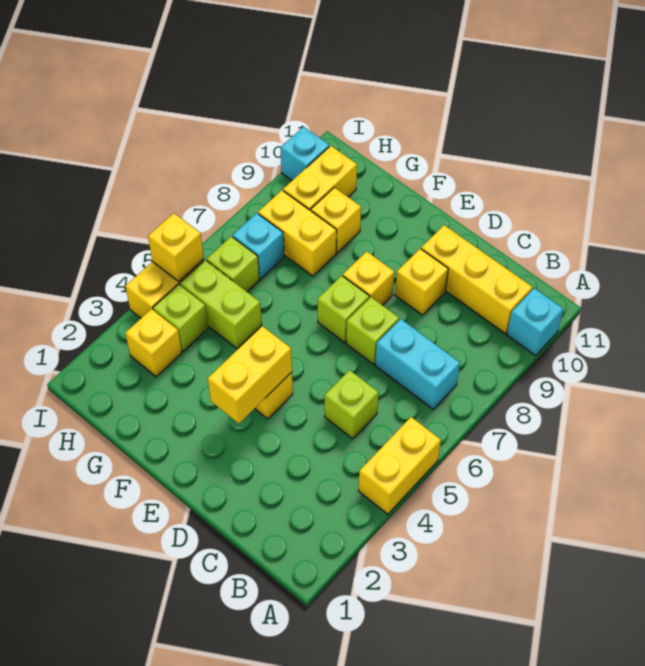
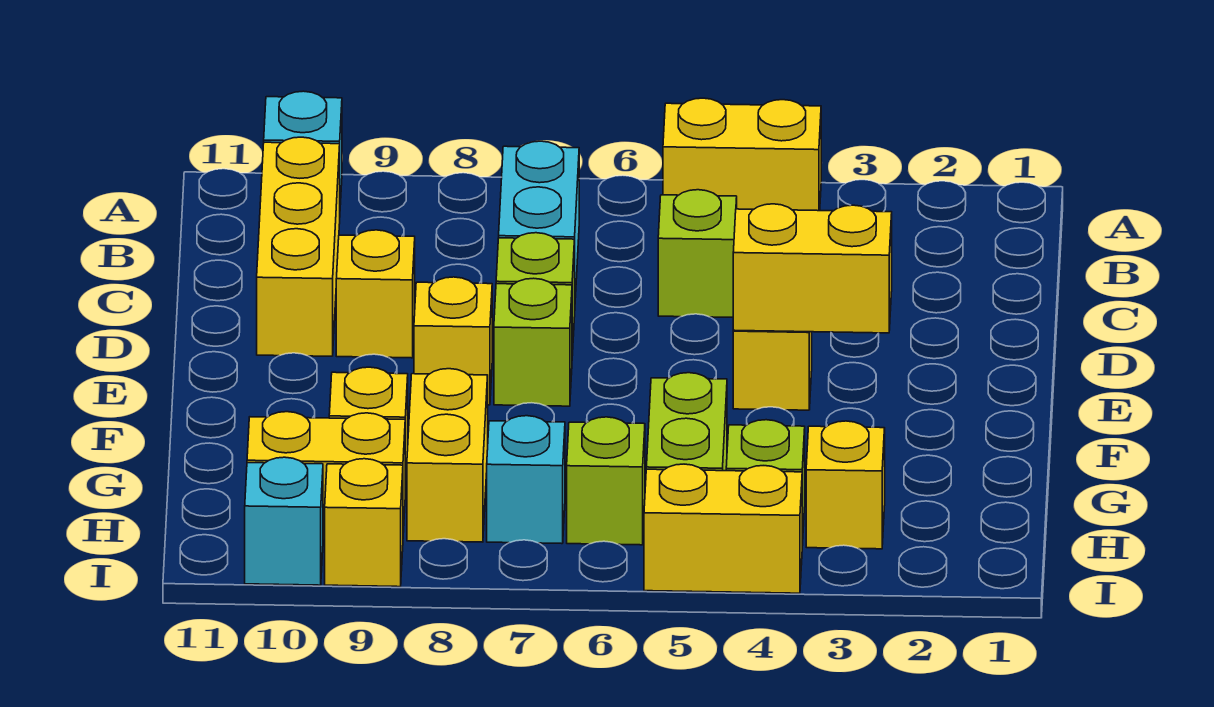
yellow 1x1 brick [148,213,204,281] -> yellow 1x1 brick moved to [325,459,403,587]

